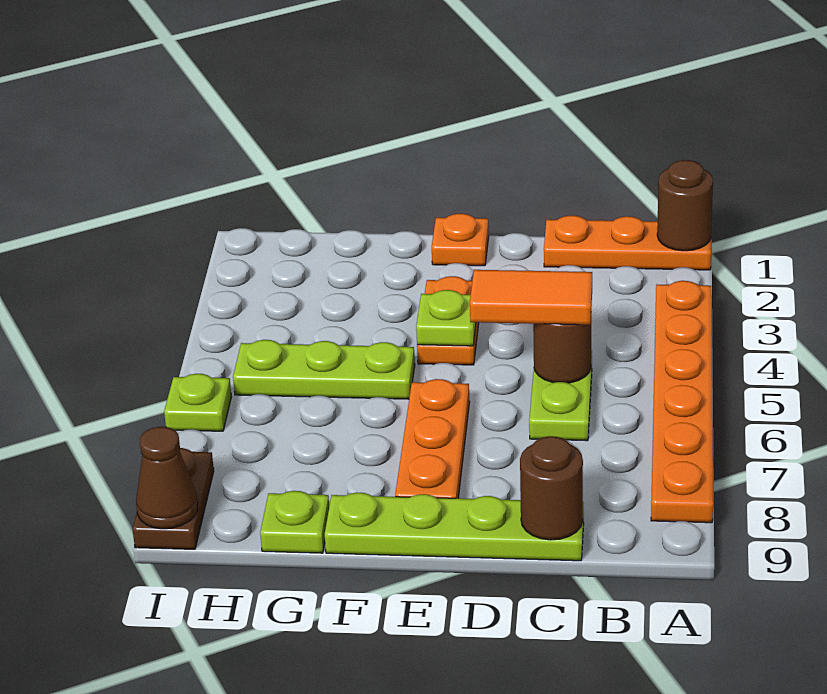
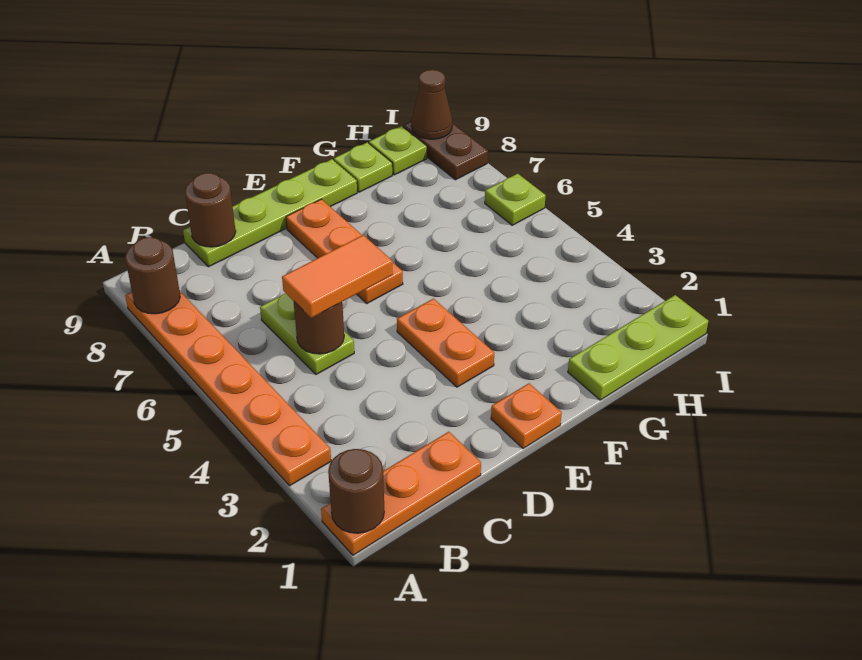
none -> brown 1x1 round brick [125,237,180,314]
lime 1x1 plate [416,290,476,346] -> lime 1x1 plate moved to [369,126,427,175]
lime 1x3 plate [233,340,415,399] -> lime 1x3 plate moved to [568,295,708,400]

